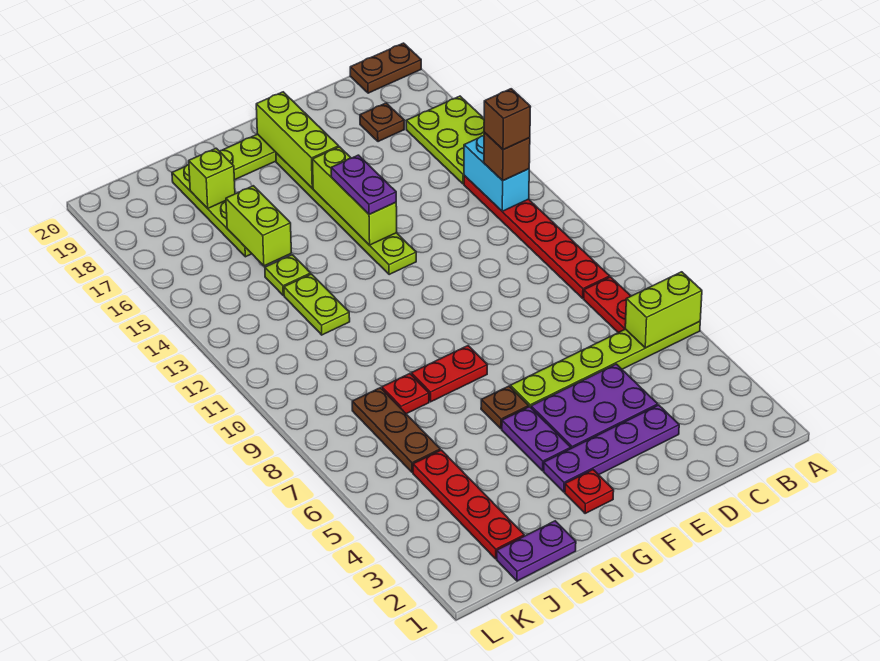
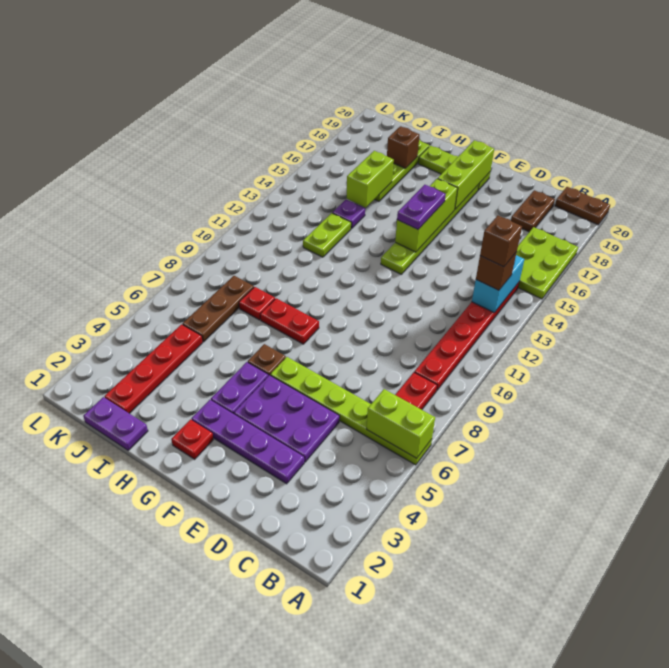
brown 1x1 plate [360,103,404,142] -> brown 1x2 plate [511,190,555,232]
lime 1x1 plate [265,255,311,295] -> purple 1x1 plate [332,200,365,229]
lime 1x1 brick [189,148,235,208] -> brown 1x1 brick [387,126,419,168]

